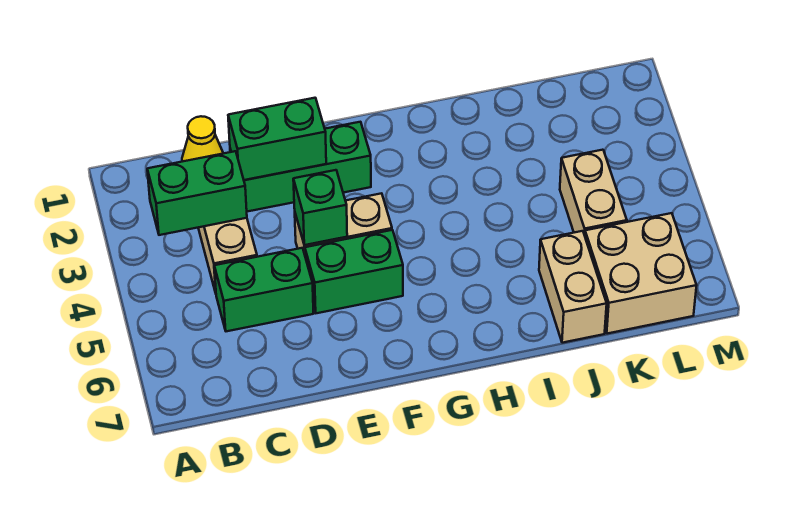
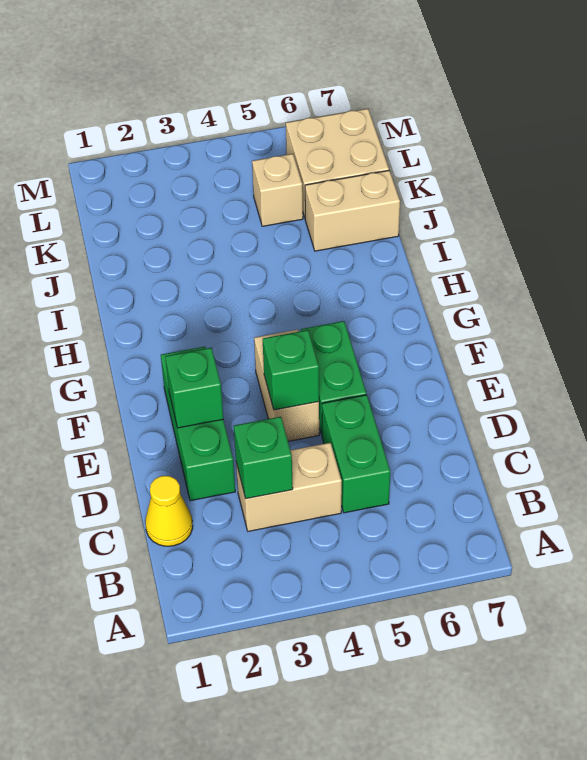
green 1x2 brick [147,151,247,235] -> green 1x1 brick [234,417,293,499]
green 1x2 brick [228,98,326,180] -> green 1x1 brick [165,348,223,428]
tan 1x2 brick [560,150,627,235] -> tan 1x1 brick [252,154,303,226]

